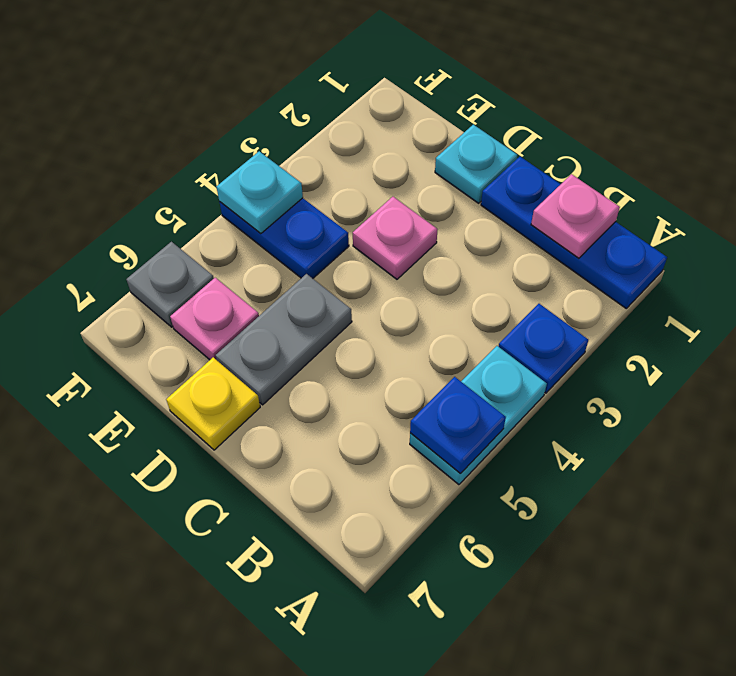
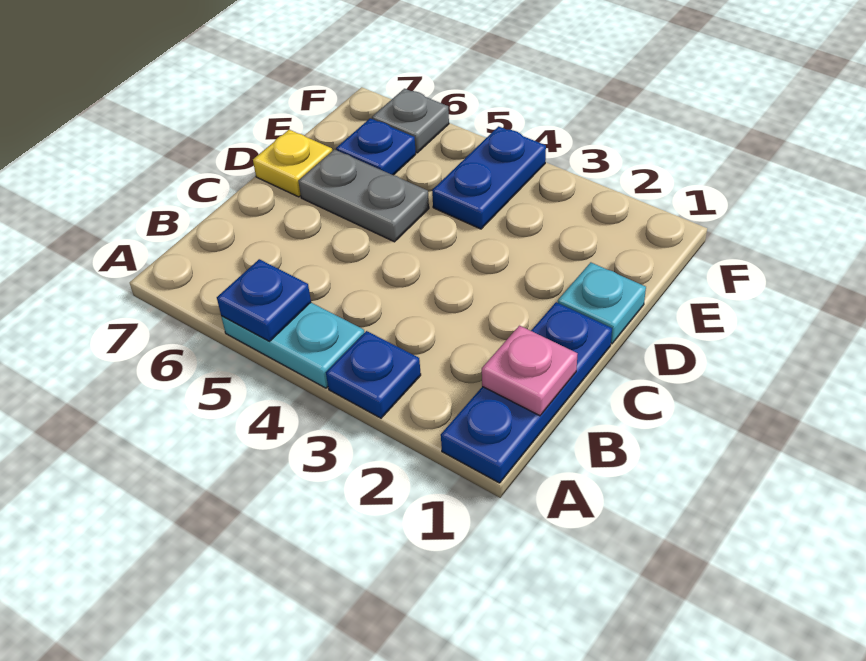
pink 1x1 plate [353,197,438,279] -> none
pink 1x1 plate [170,278,259,360] -> blue 1x1 plate [336,118,416,175]
cyan 1x1 plate [217,151,303,234] -> none

